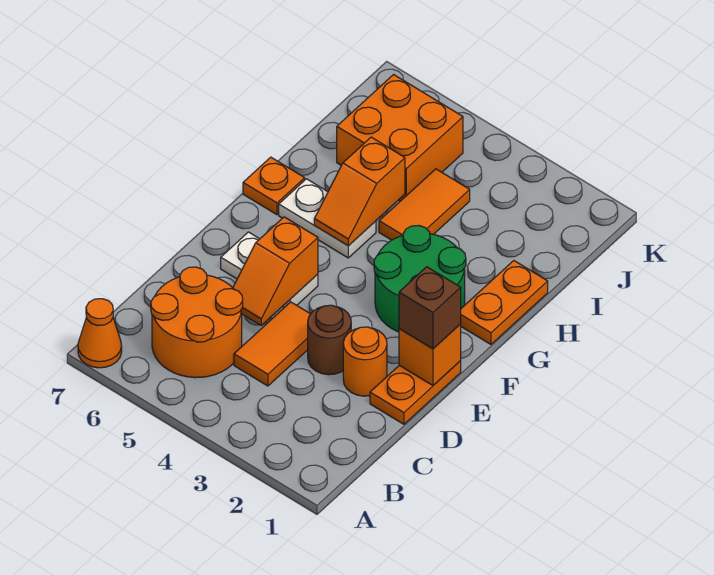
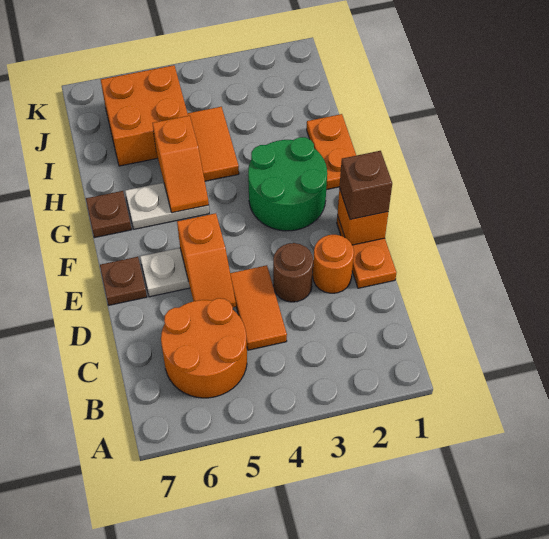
orange 1x1 cone [78,299,122,368] -> none
none -> brown 1x1 plate [100,257,147,305]
orange 1x1 plate [243,157,305,215] -> brown 1x1 plate [86,191,132,238]

